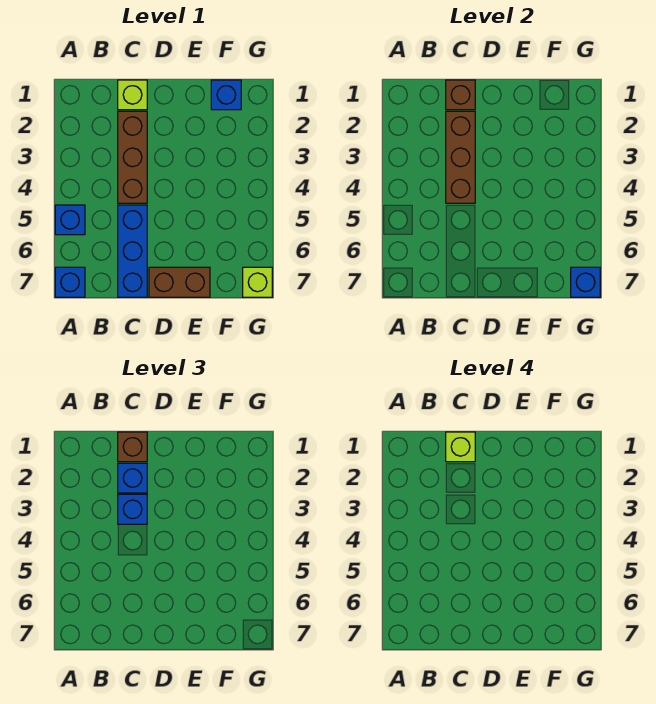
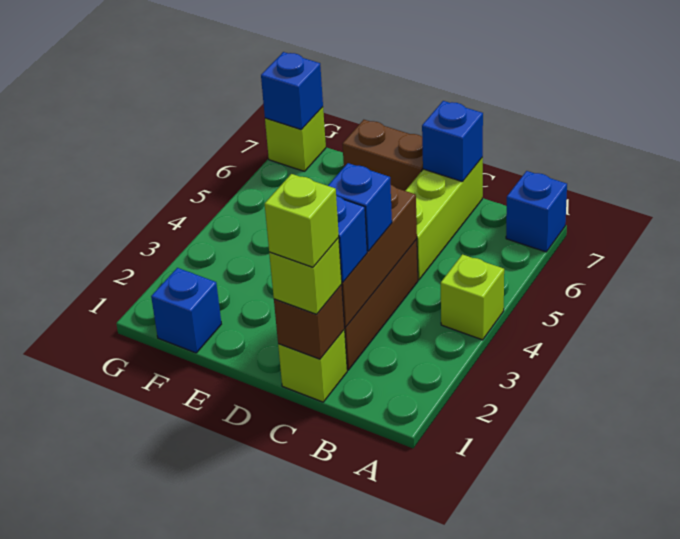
none -> lime 1x1 brick [441,254,504,340]
blue 1x1 brick [55,205,85,235] -> blue 1x1 brick moved to [422,101,483,182]
brown 1x1 brick [118,432,147,462] -> lime 1x1 brick [269,238,342,314]
blue 1x3 brick [118,205,147,297] -> lime 1x3 brick [406,157,483,280]

